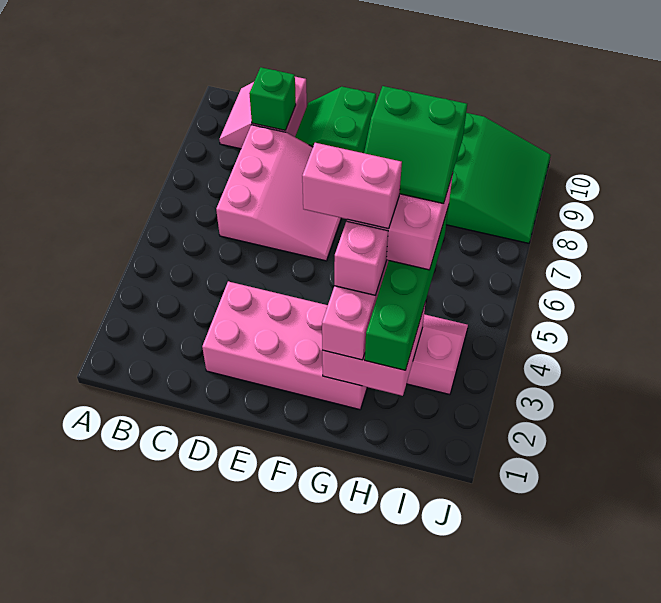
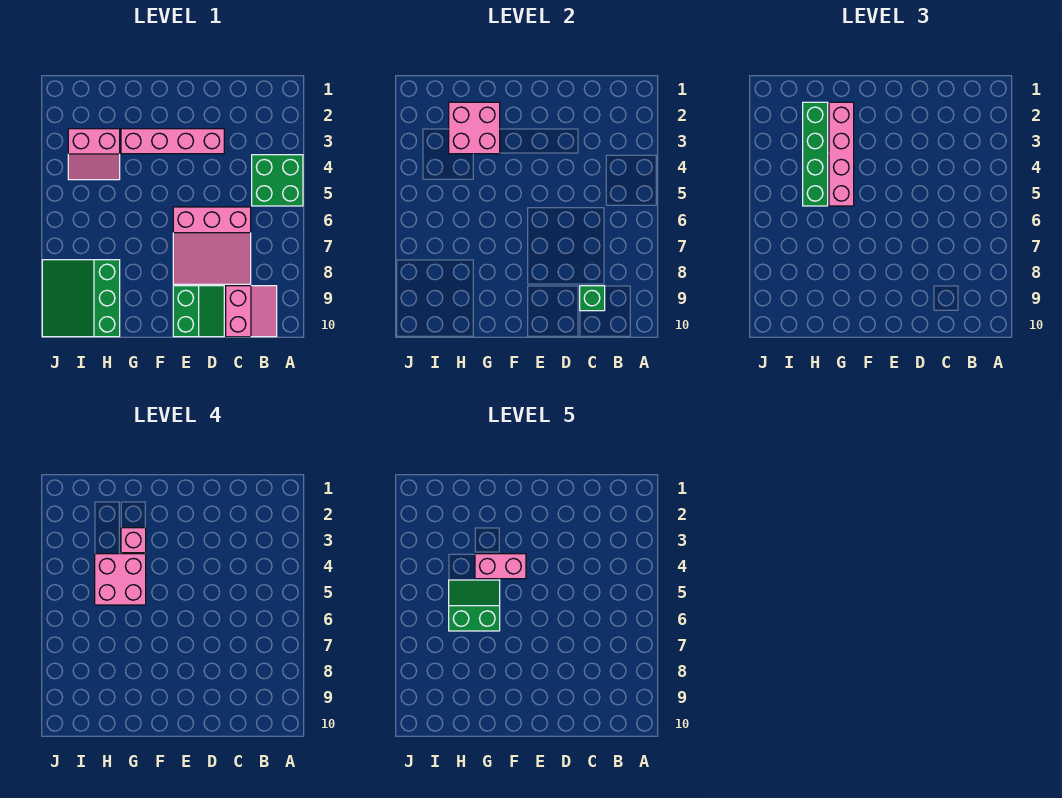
none -> green 2x2 brick [252,155,303,206]
pink 3x3 slope [216,125,341,261] -> pink 3x3 slope turned to [173,207,251,284]
pink 2x4 brick [202,281,367,410] -> pink 1x4 brick [121,129,224,154]

